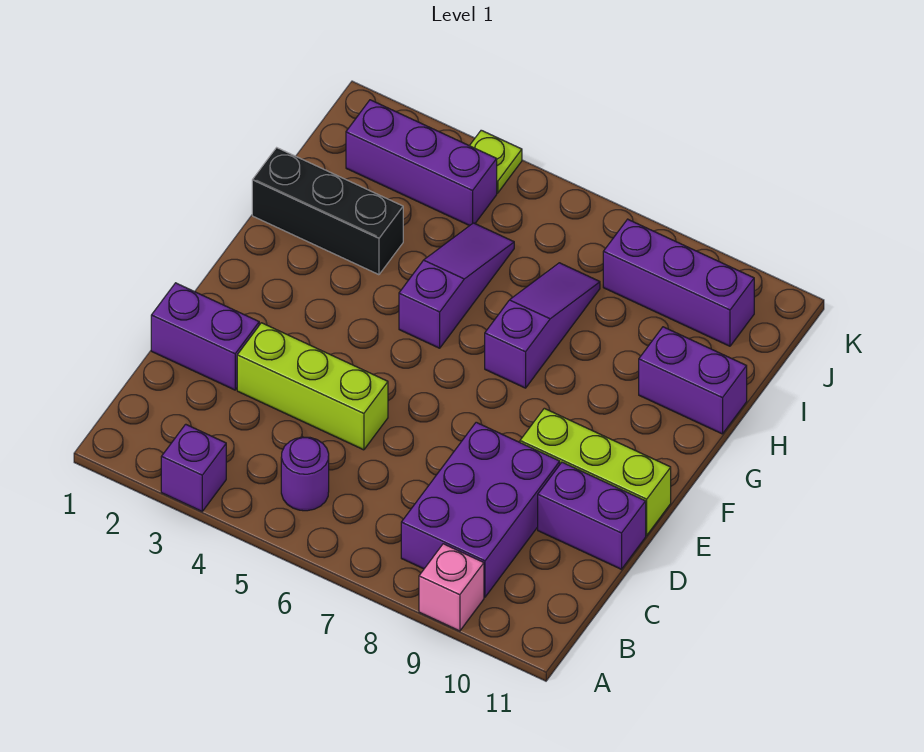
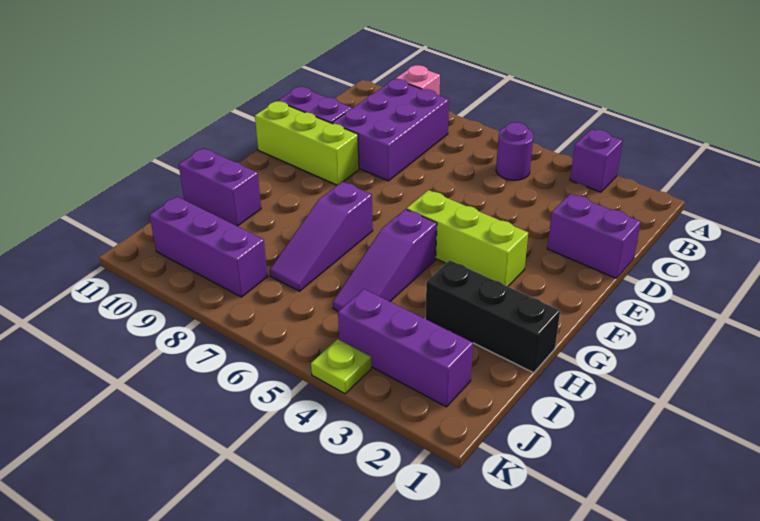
lime 1x3 brick [237,323,388,450] -> lime 1x3 brick moved to [407,190,528,286]

